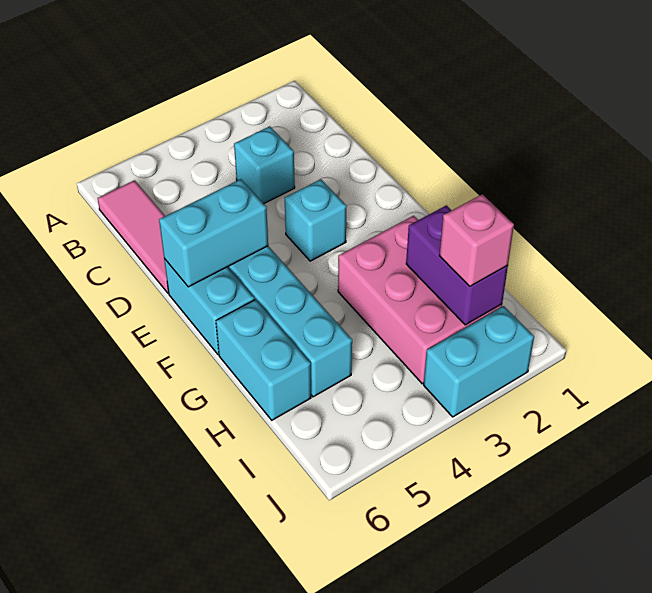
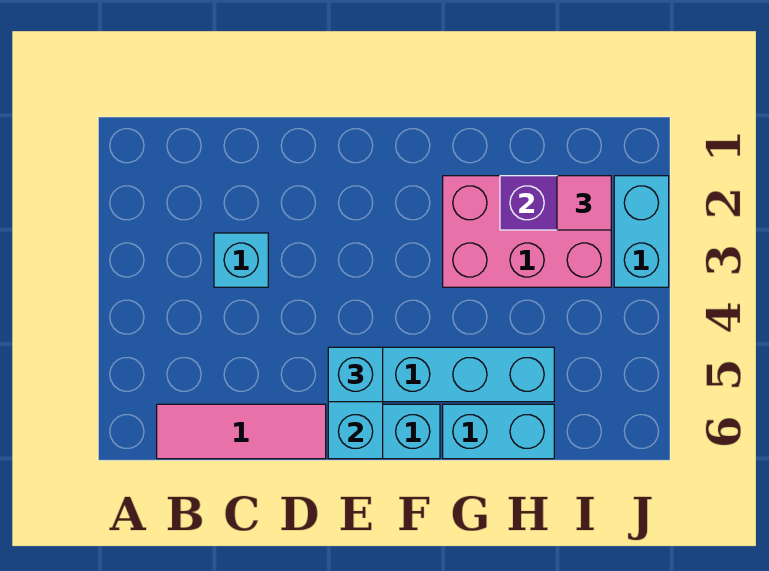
cyan 1x1 brick [285,179,347,261] -> cyan 1x1 brick moved to [328,347,383,402]
pink 1x1 brick [439,194,514,286] -> pink 1x1 tile [557,176,611,230]

